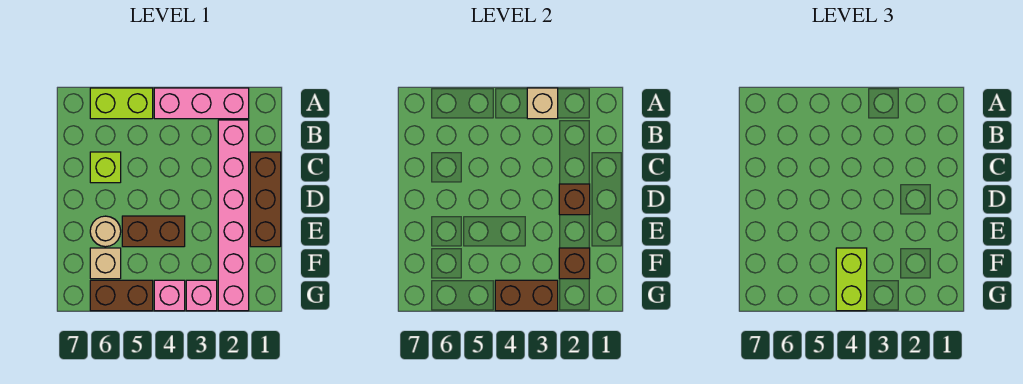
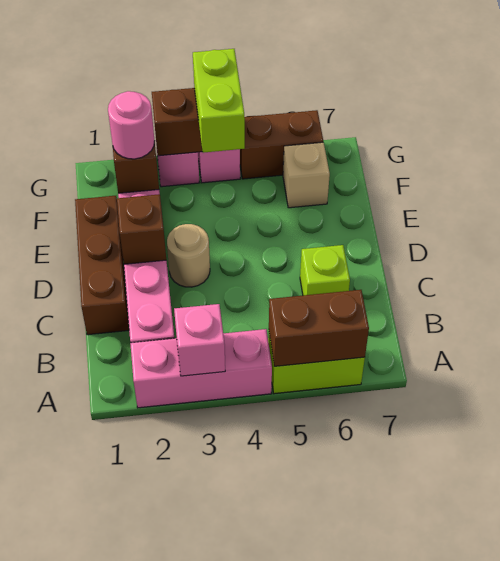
tan 1x1 brick [527,88,558,119] -> pink 1x1 brick [174,304,225,376]
brown 1x2 brick [122,216,185,247] -> brown 1x2 brick moved to [269,290,369,366]
tan 1x1 round brick [90,216,121,247] -> tan 1x1 round brick moved to [167,224,210,287]
none -> pink 1x1 round brick [108,91,155,159]

